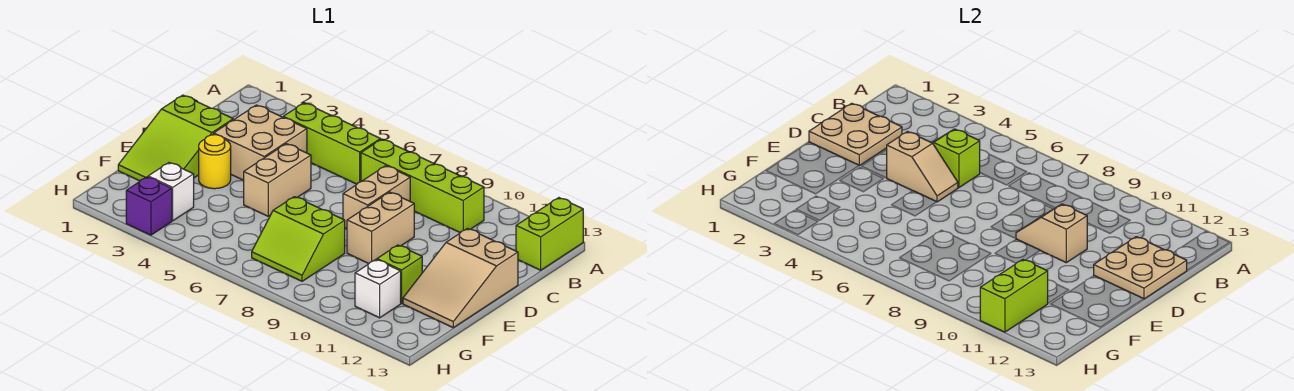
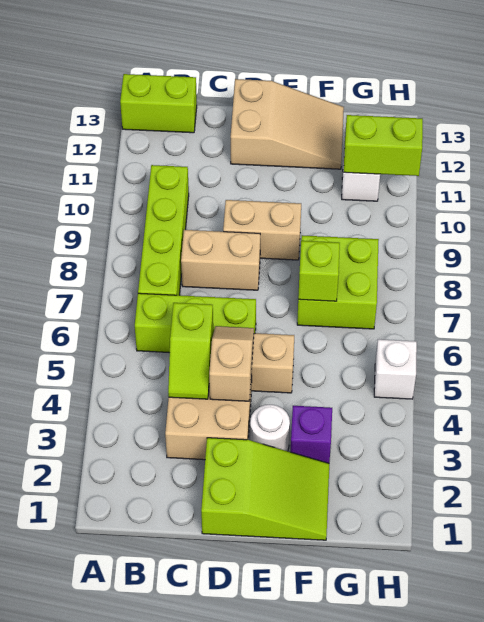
lime 1x3 brick [283,103,380,184] -> lime 1x3 brick turned to [135,293,256,353]
tan 2x2 plate [809,103,902,166] -> none
tan 2x2 plate [1094,237,1187,299] -> none
tan 1x2 slope [1016,204,1087,263] -> none
yellow 1x1 round brick [199,135,231,189] -> white 1x1 round brick [250,405,290,451]
lime 2x2 slope [252,197,345,281] -> lime 2x2 brick [297,235,379,329]
lime 1x1 brick [377,245,422,303] -> lime 1x1 brick moved to [298,241,340,301]
white 1x1 brick [148,163,194,221] -> white 1x1 brick moved to [374,339,417,399]
purple 1x1 brick [126,177,172,235] -> purple 1x1 brick moved to [291,406,332,463]

